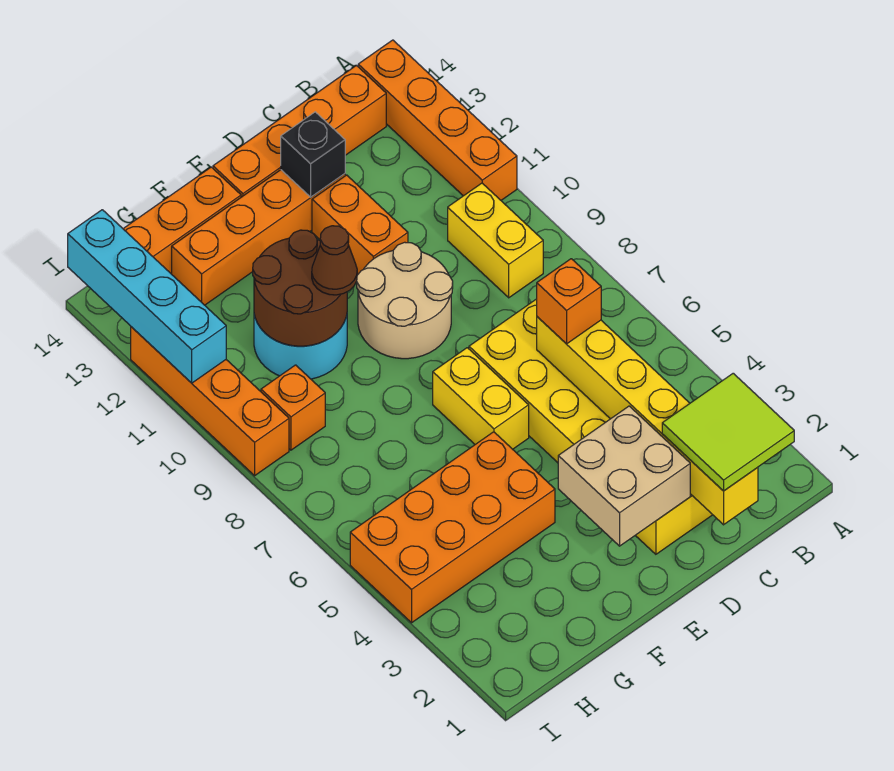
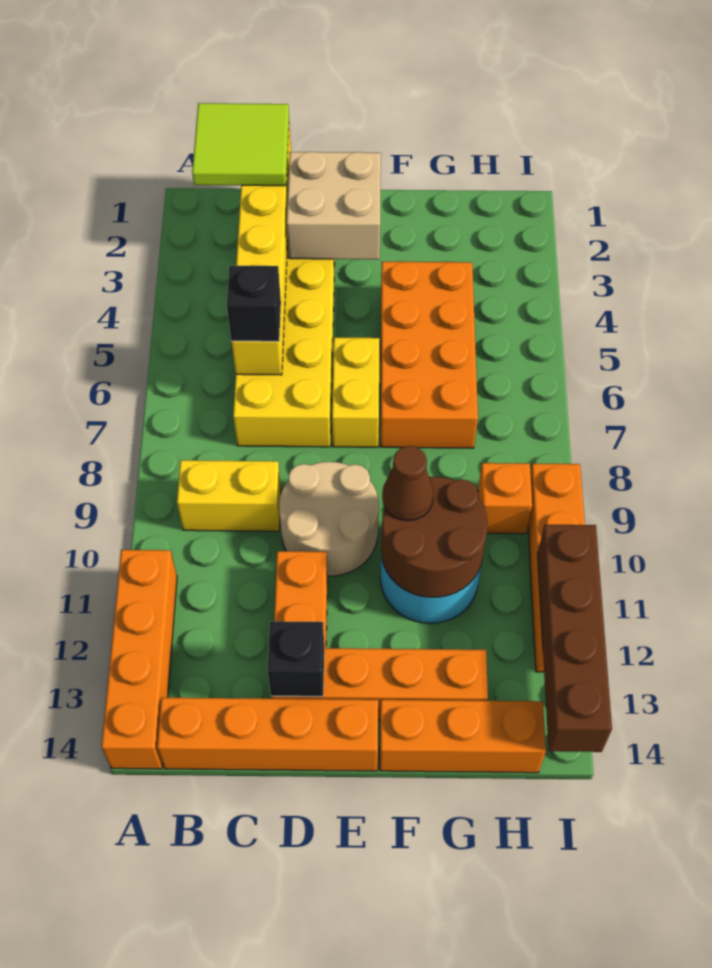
yellow 1x2 brick [448,183,543,298] -> yellow 1x2 brick turned to [177,460,281,531]
orange 1x1 brick [537,259,601,344] -> black 1x1 brick [227,266,281,341]
orange 2x4 brick [350,432,555,623] -> orange 2x4 brick turned to [381,262,478,448]
cyan 1x4 brick [68,210,226,383] -> brown 1x4 brick [537,525,612,752]

